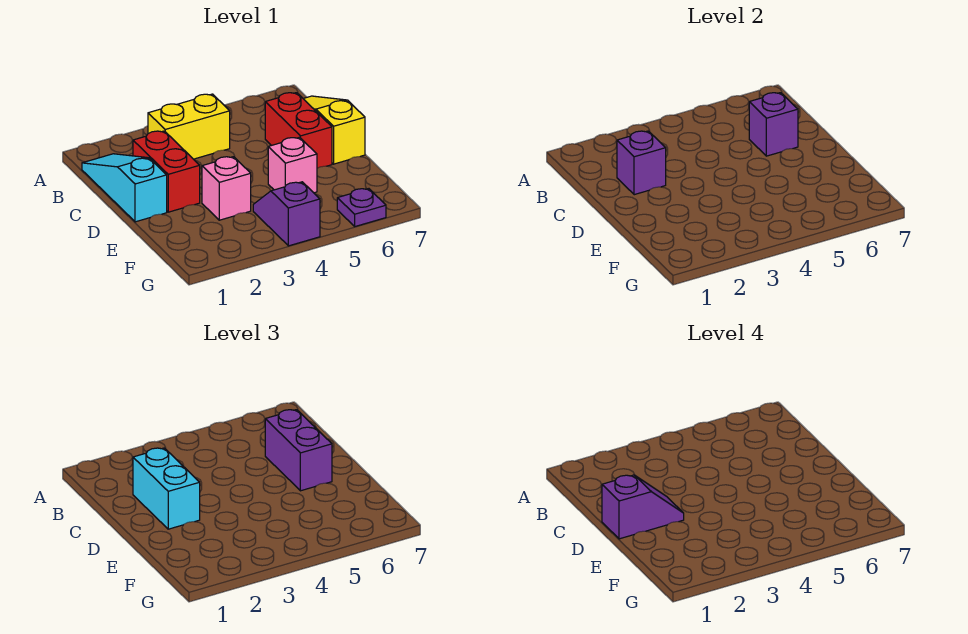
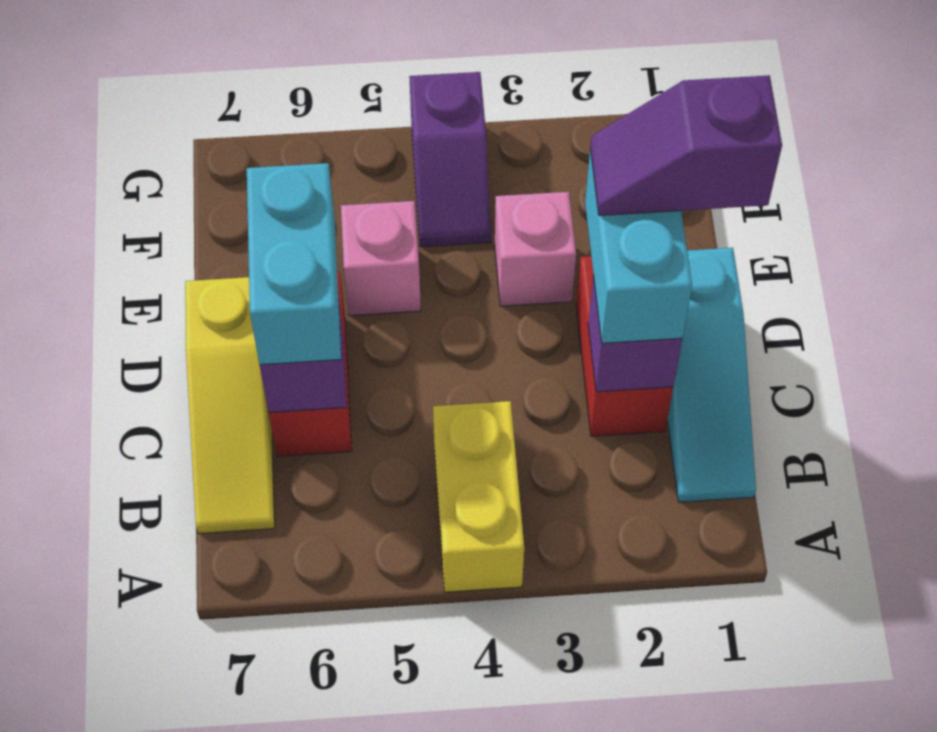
yellow 1x2 brick [148,94,230,159] -> yellow 1x2 brick turned to [433,401,524,592]
purple 1x2 brick [265,410,332,491] -> cyan 1x2 brick [247,163,341,365]
purple 1x1 plate [337,189,386,226] -> none

